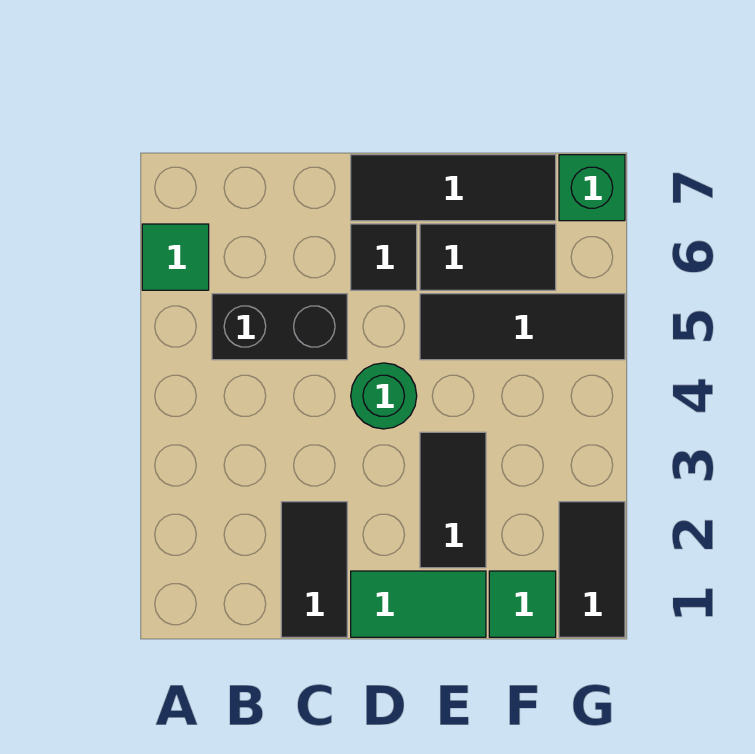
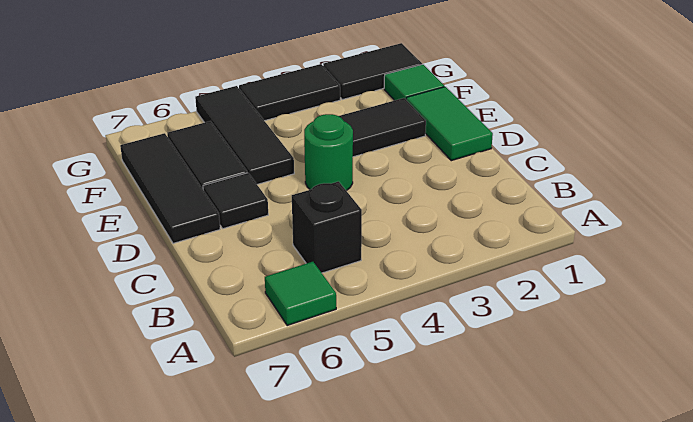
black 1x2 brick [212,294,347,360] -> black 1x1 brick [292,181,362,273]
black 1x2 tile [281,502,347,637] -> black 1x2 tile moved to [239,64,340,121]
green 1x1 brick [559,155,625,221] -> none

